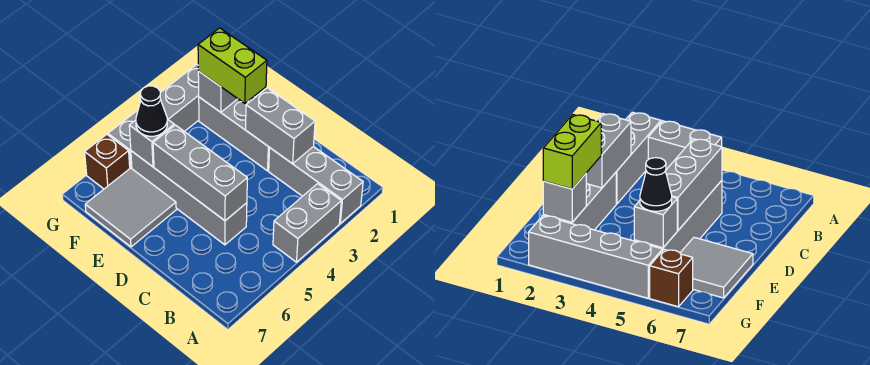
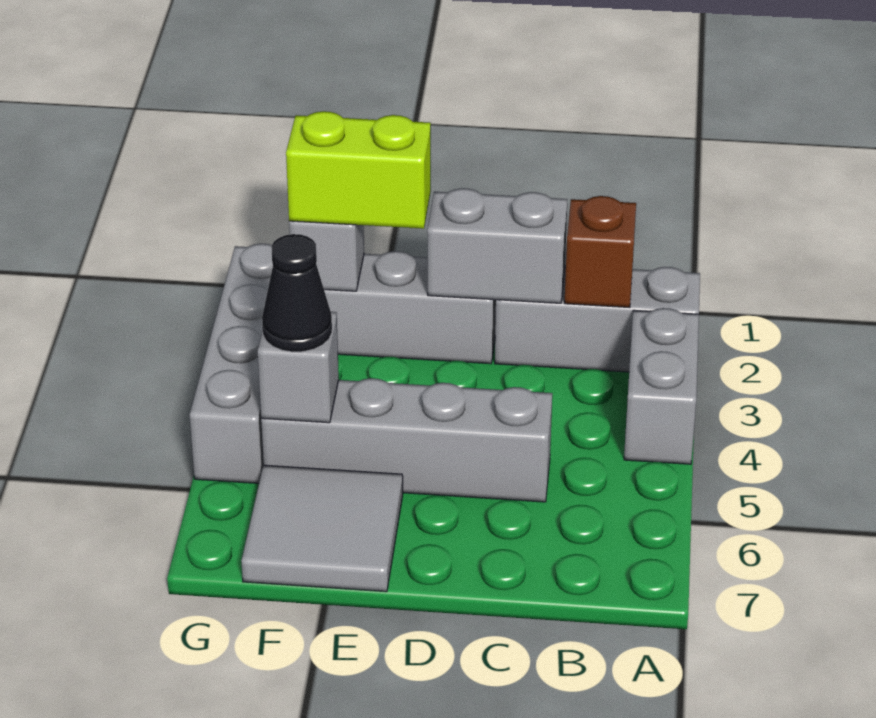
grey 1x3 brick [153,125,247,221] -> none
brown 1x1 brick [85,134,130,189] -> brown 1x1 brick moved to [565,196,636,308]

